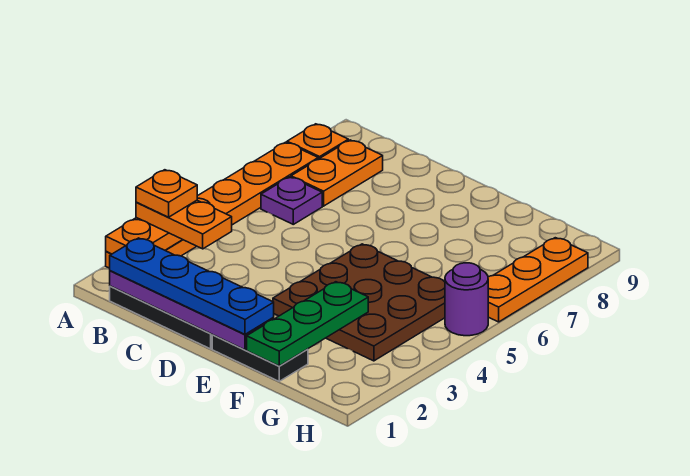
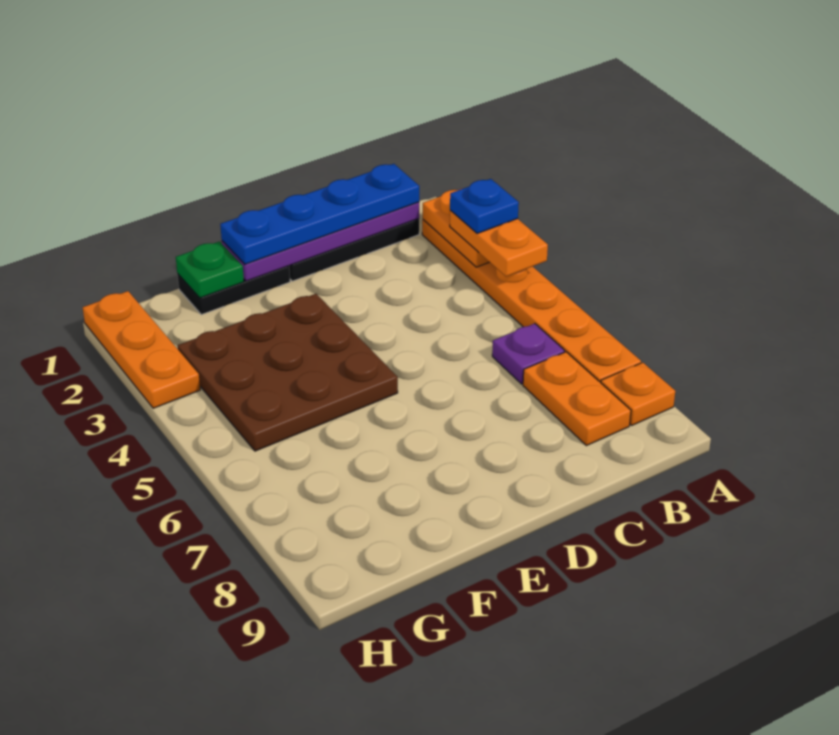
orange 1x2 plate [136,200,232,249] -> orange 1x2 plate turned to [450,210,548,277]
orange 1x1 plate [136,170,197,217] -> blue 1x1 plate [450,179,519,234]
green 1x3 plate [247,282,368,366] -> green 1x1 plate [176,242,244,298]
purple 1x1 round brick [445,263,488,336] -> none
orange 1x3 plate [488,238,588,322] -> orange 1x3 plate moved to [83,291,200,408]

